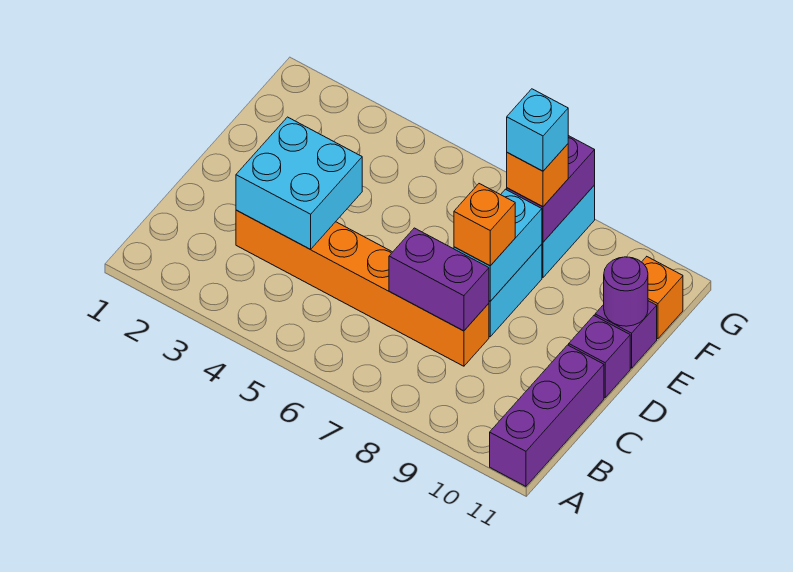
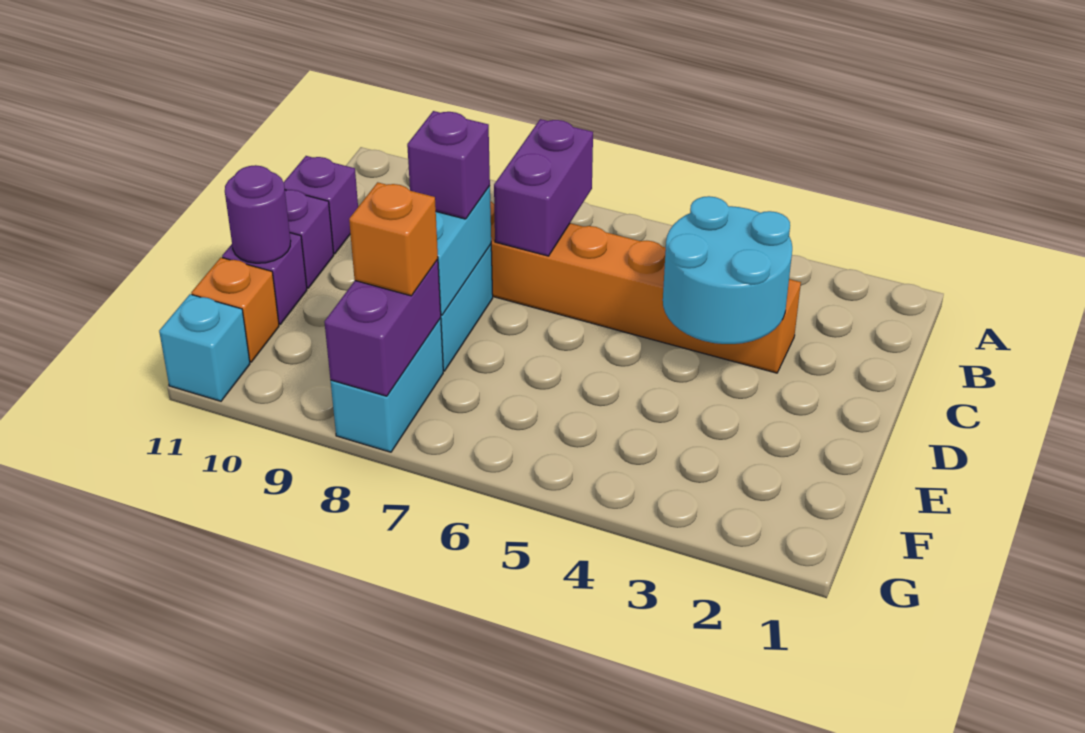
purple 1x3 brick [490,345,604,486] -> purple 1x1 brick [284,156,358,254]
cyan 2x2 brick [236,117,362,249] -> cyan 2x2 round brick [663,196,792,344]
purple 1x2 brick [389,228,489,331] -> purple 1x2 brick turned to [494,119,593,256]
orange 1x1 brick [454,184,515,266] -> purple 1x1 brick [407,111,490,219]
cyan 1x1 brick [507,89,568,171] -> cyan 1x1 brick moved to [159,294,250,401]

